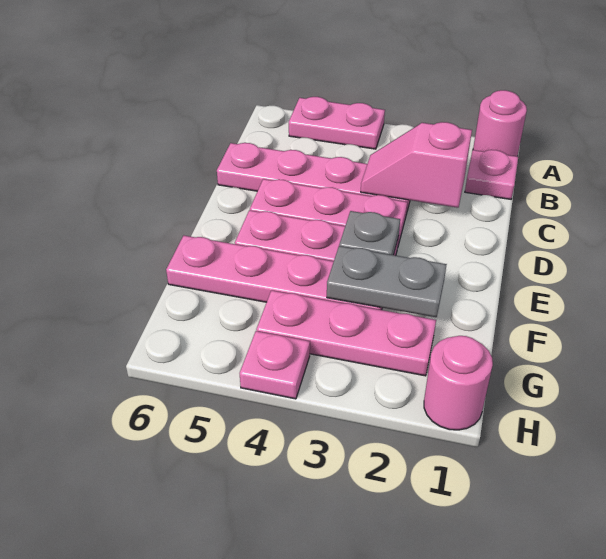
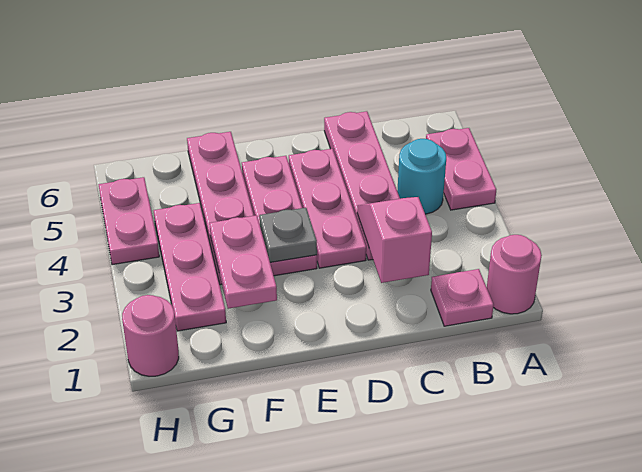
none -> cyan 1x1 round brick [397,139,446,214]
grey 1x2 plate [327,246,447,317] -> pink 1x2 plate [210,215,277,309]
pink 1x1 plate [240,331,310,399] -> pink 1x2 plate [99,177,159,265]

